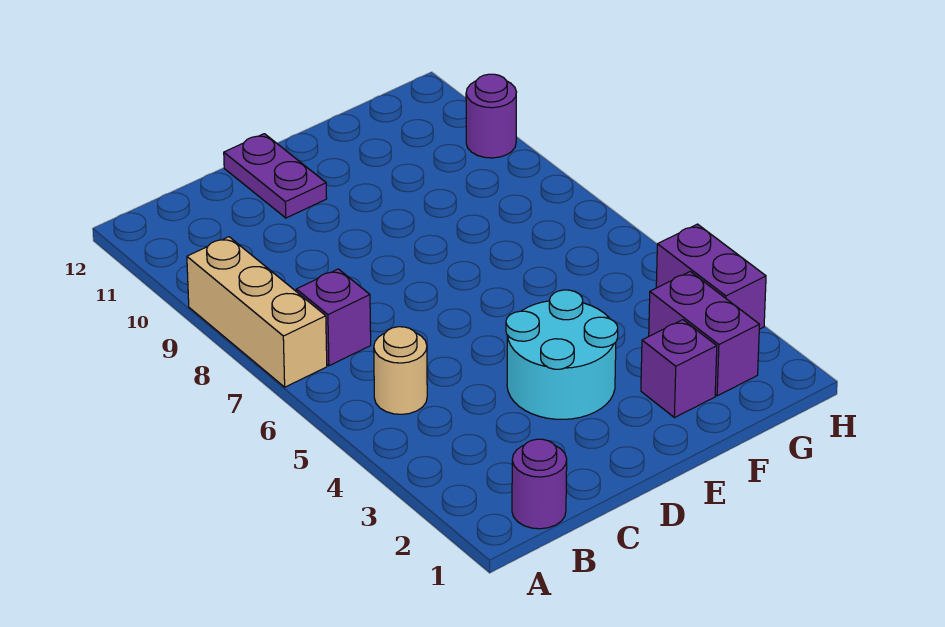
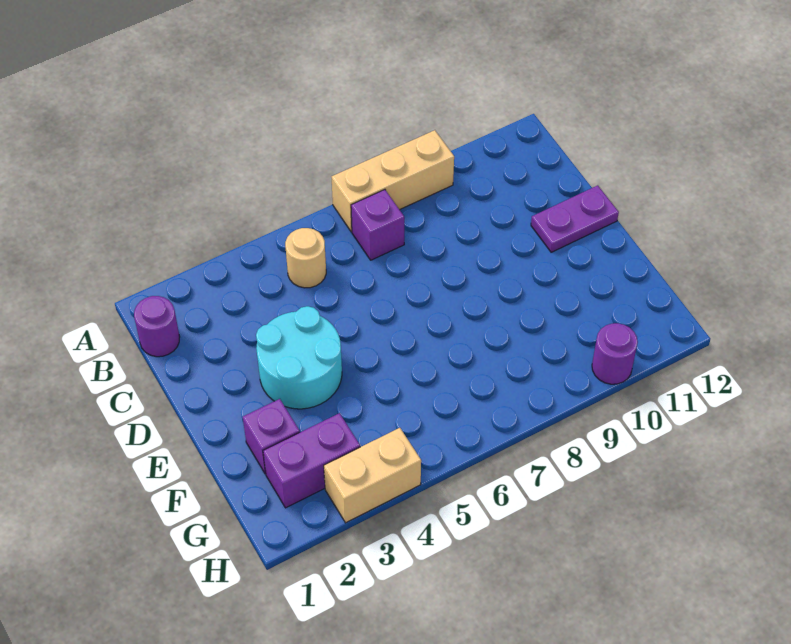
purple 1x2 brick [656,224,766,329] -> tan 1x2 brick [324,428,421,523]

